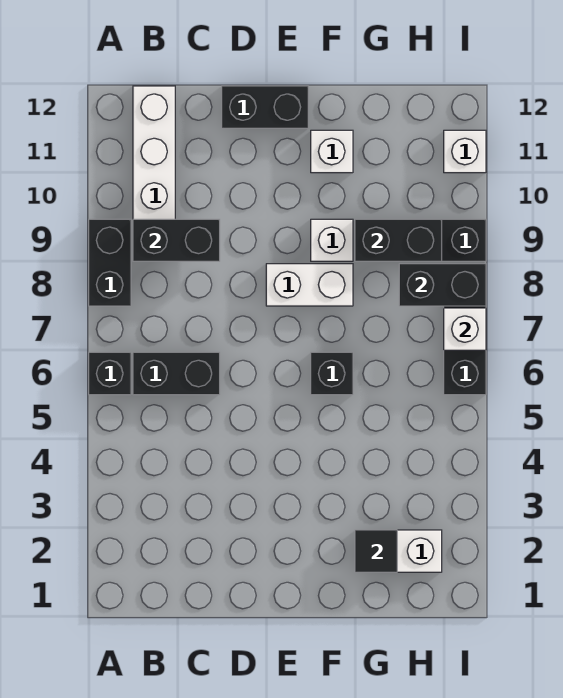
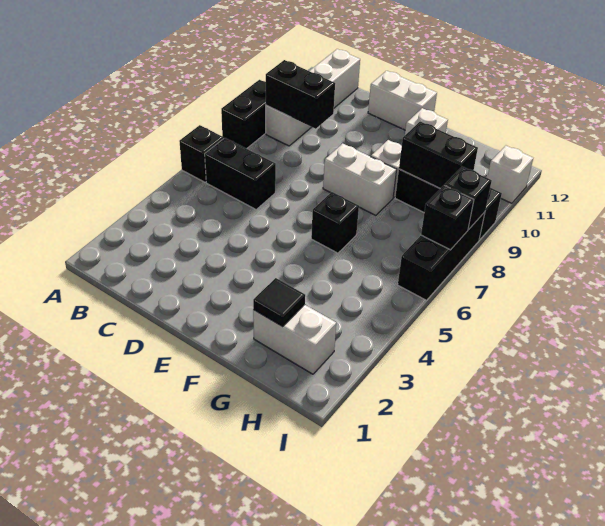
black 1x2 brick [222,86,308,128] -> white 1x2 brick [368,71,437,130]
black 1x2 brick [399,264,486,306] -> black 1x1 brick [445,167,492,230]
white 1x1 brick [444,308,486,350] -> black 1x1 brick [421,185,474,250]

